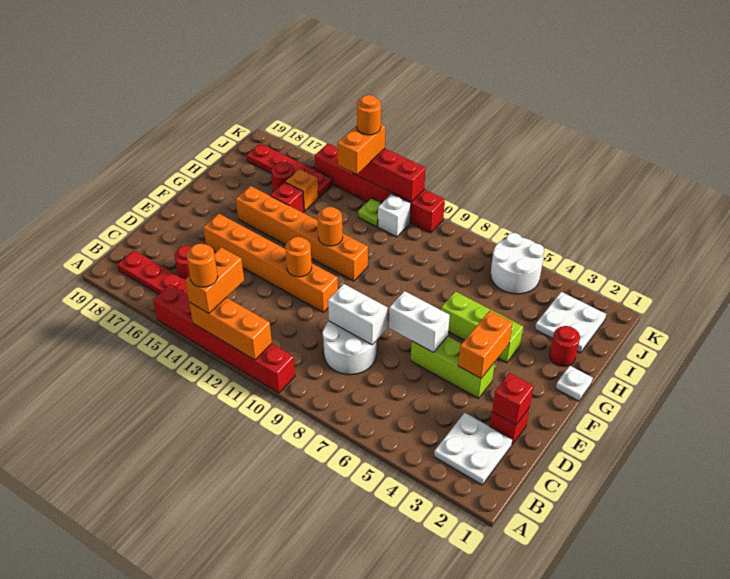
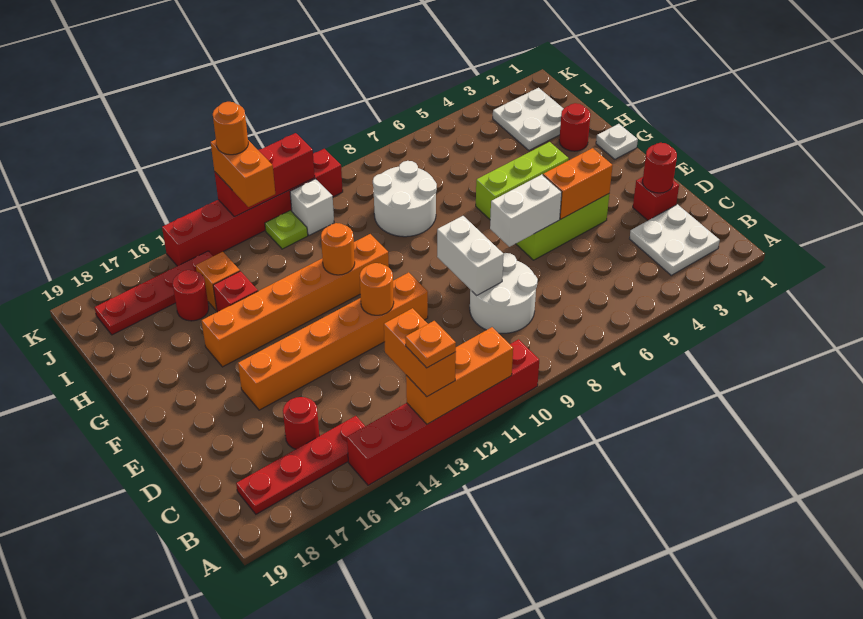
orange 1x1 round brick [187,243,218,287] -> orange 1x1 plate [405,321,456,368]
red 1x1 brick [492,373,534,425] -> red 1x1 round brick [643,143,677,193]
white 1x2 brick [328,284,388,345] -> white 1x2 brick turned to [437,216,504,296]
orange 1x2 brick [458,311,513,378] -> orange 1x2 brick turned to [543,148,613,219]
white 2x2 round brick [491,233,544,294] -> white 2x2 round brick moved to [373,161,437,237]

